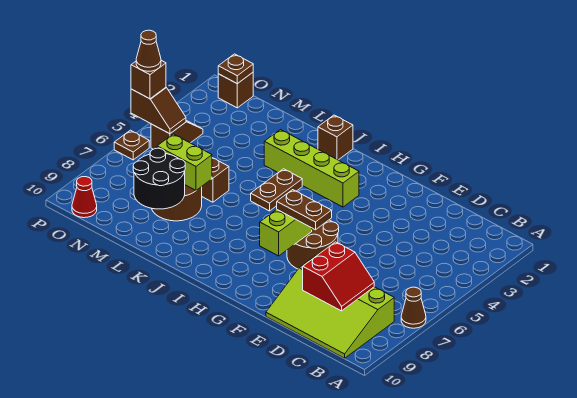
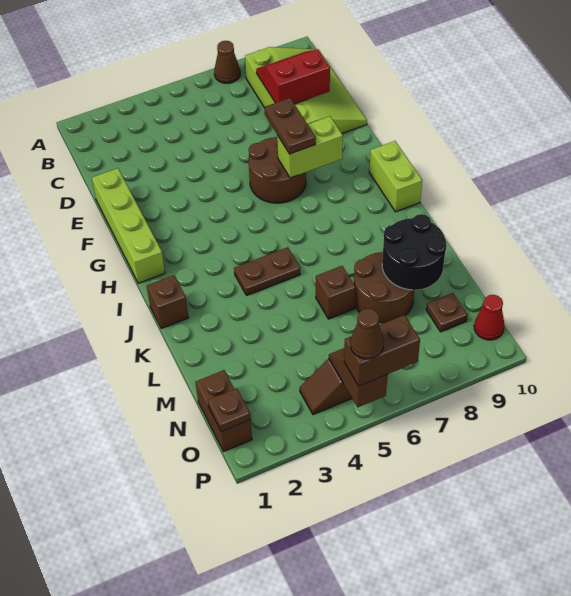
lime 1x4 brick [264,130,359,207] -> lime 1x4 brick moved to [92,168,165,283]
lime 1x2 brick [157,134,212,190] -> lime 1x2 brick moved to [369,141,422,212]
brown 1x1 brick [218,73,253,108] -> brown 1x2 brick [196,370,252,452]
brown 1x1 brick [131,60,166,99] -> brown 1x2 brick [344,315,420,386]
brown 1x1 plate [114,130,149,160] -> brown 1x1 plate moved to [426,293,467,332]

